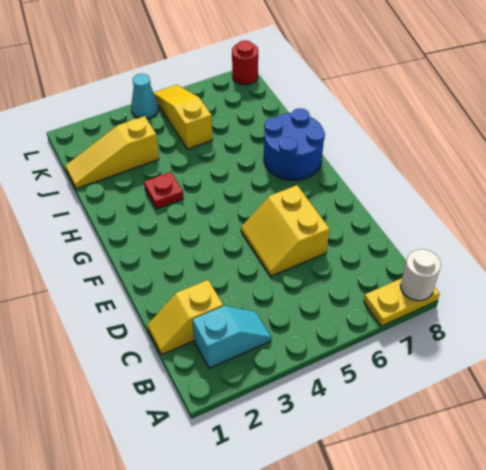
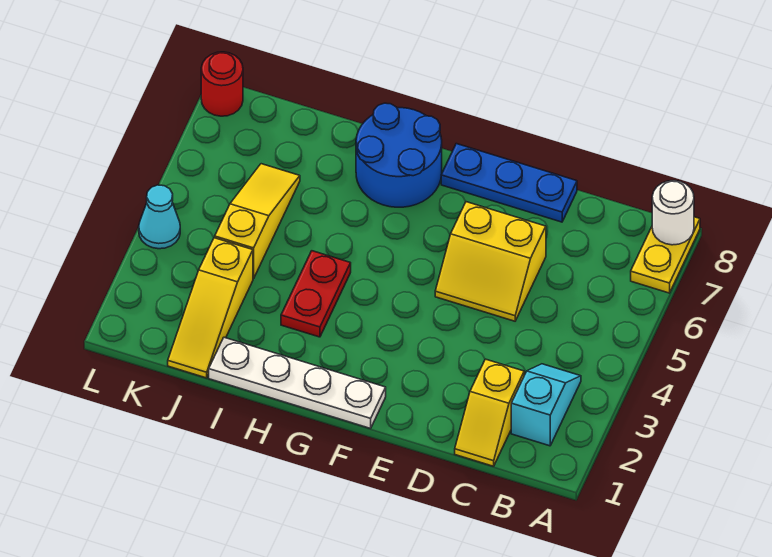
none -> blue 1x3 plate [441,144,577,222]
none -> white 1x4 plate [209,337,386,428]
red 1x1 plate [144,172,184,209] -> red 1x2 plate [281,251,351,337]
yellow 1x3 slope [153,85,213,149] -> yellow 1x3 slope turned to [215,164,300,279]

